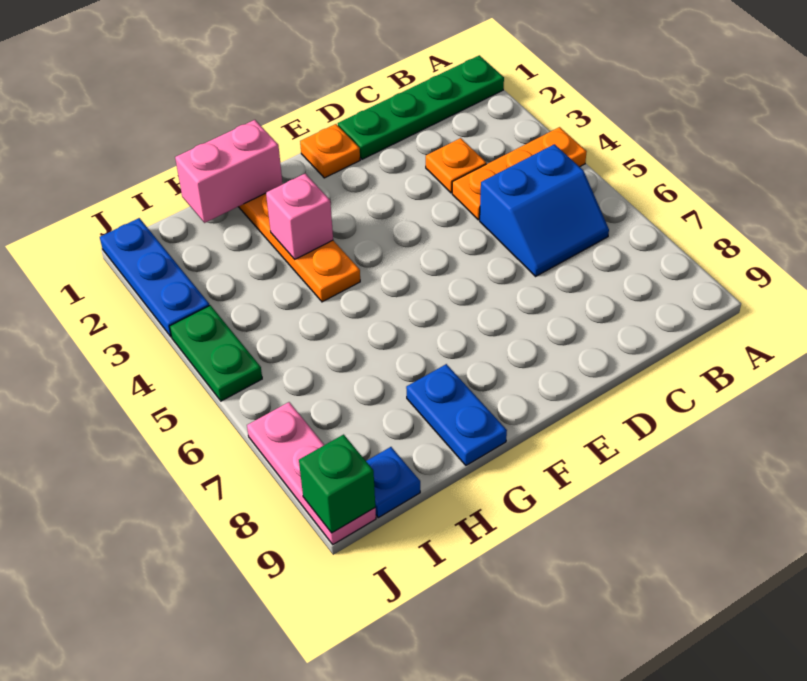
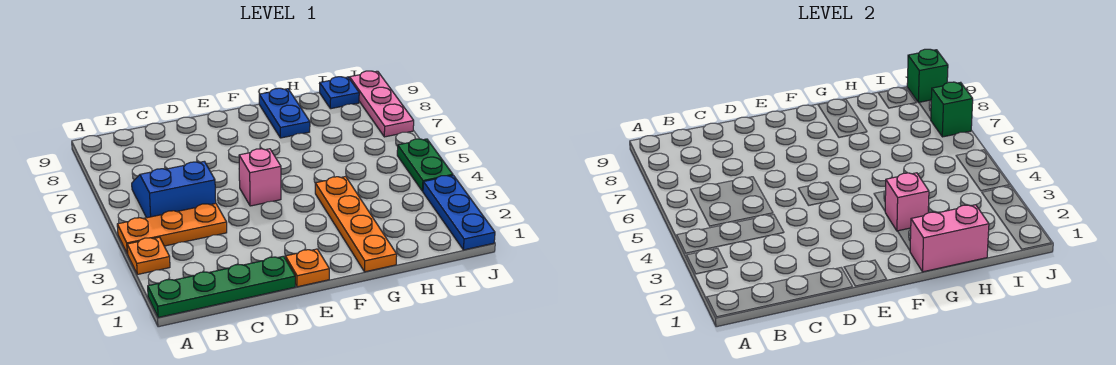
orange 1x1 plate [426,138,486,193] -> orange 1x1 plate moved to [127,237,170,274]
none -> pink 1x1 brick [239,149,281,206]
none -> green 1x1 brick [931,82,973,137]

